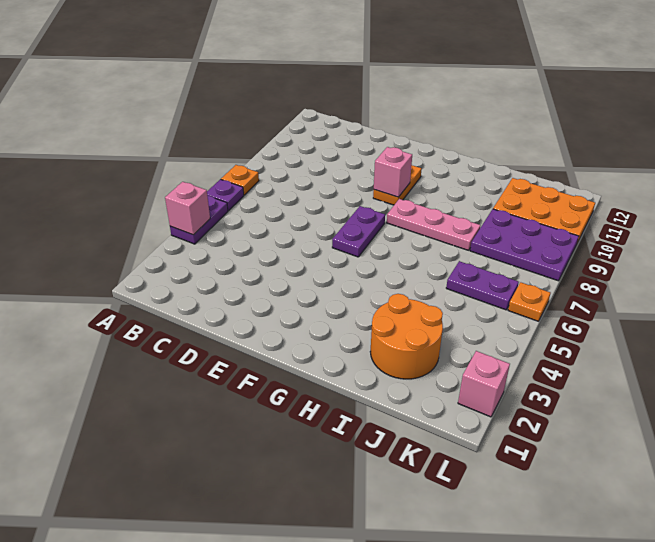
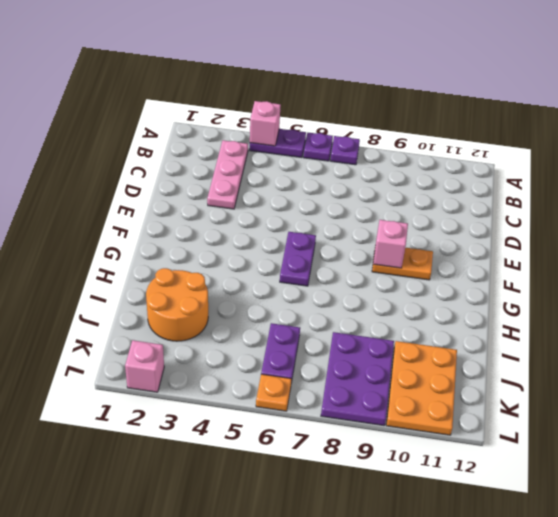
orange 1x1 plate [221,165,259,195] -> purple 1x1 plate [330,136,360,165]
purple 1x2 plate [332,206,385,257] -> purple 1x2 plate turned to [280,232,316,286]
pink 1x3 plate [387,199,480,250] -> pink 1x3 plate moved to [207,140,248,209]

